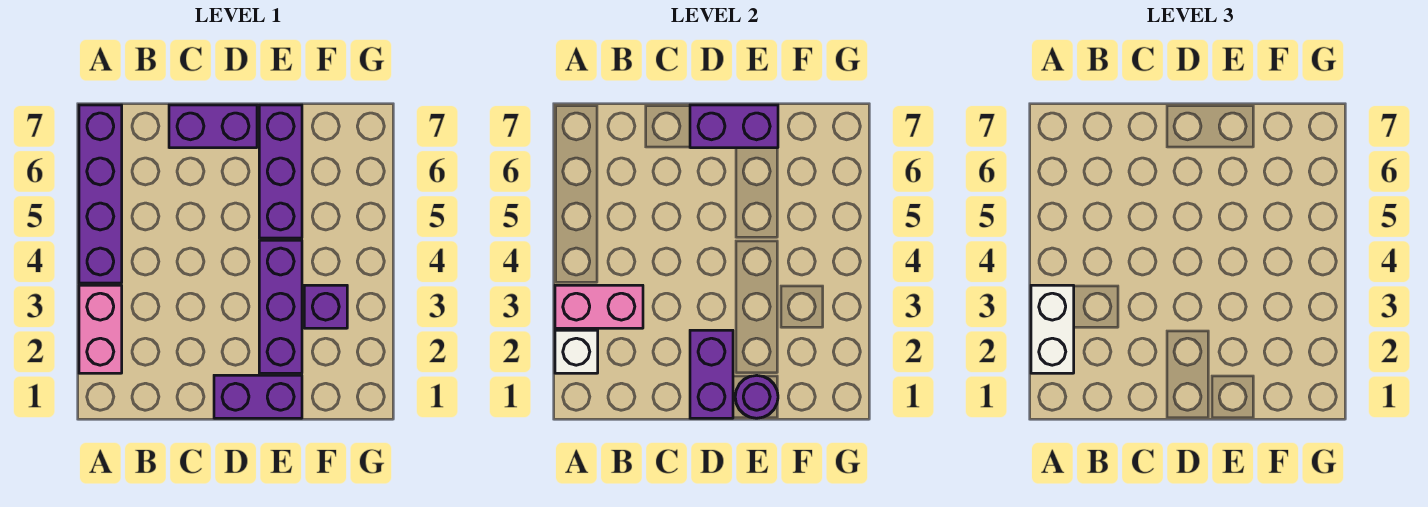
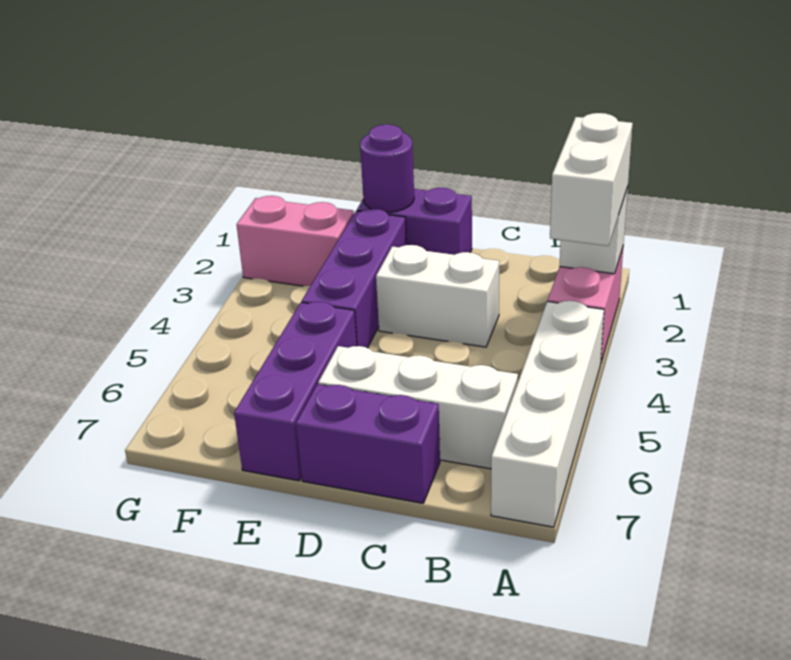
pink 1x2 brick [555,285,643,328] -> pink 1x2 brick moved to [237,196,354,286]
purple 1x4 brick [79,105,122,283] -> white 1x4 brick [491,301,604,527]
none -> white 1x3 brick [318,346,518,469]
none -> white 1x2 brick [376,245,499,347]
purple 1x2 brick [690,330,733,418] -> none
purple 1x2 brick [690,105,778,148] -> none
purple 1x1 brick [304,285,347,328] -> none

